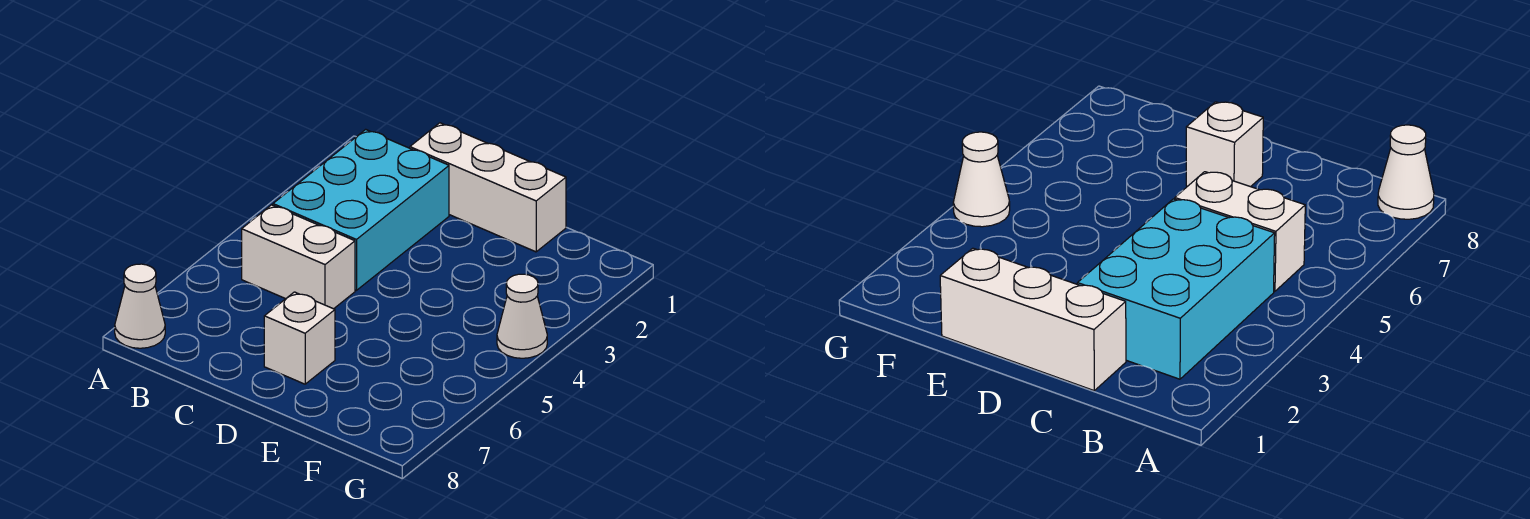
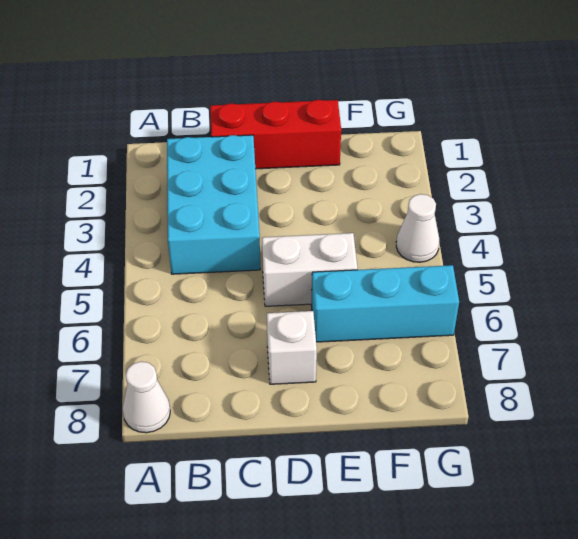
white 1x2 brick [242,205,355,309] -> white 1x2 brick moved to [262,233,358,306]
white 1x3 brick [410,123,566,252] -> red 1x3 brick [210,100,341,169]
none -> cyan 1x3 brick [311,265,459,342]

